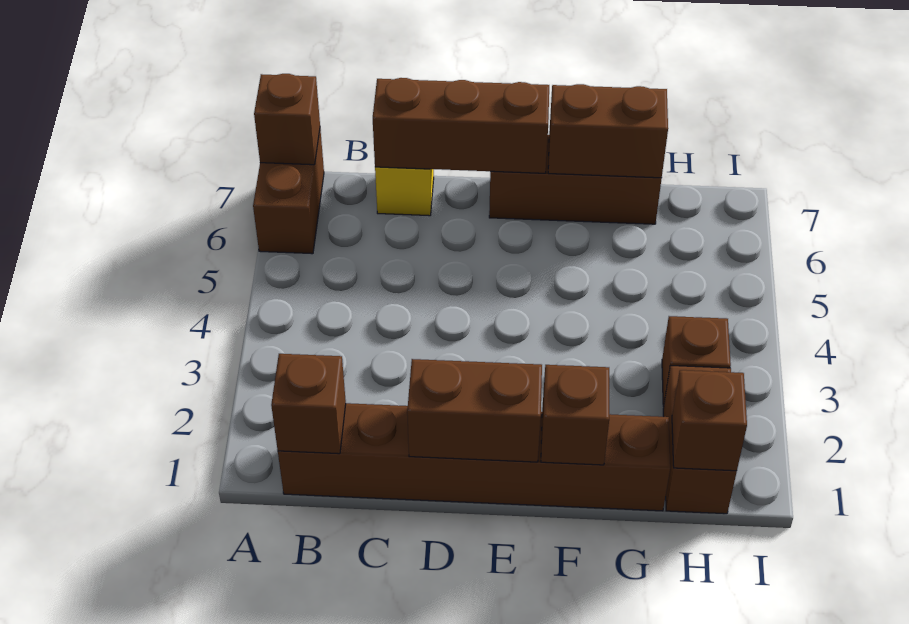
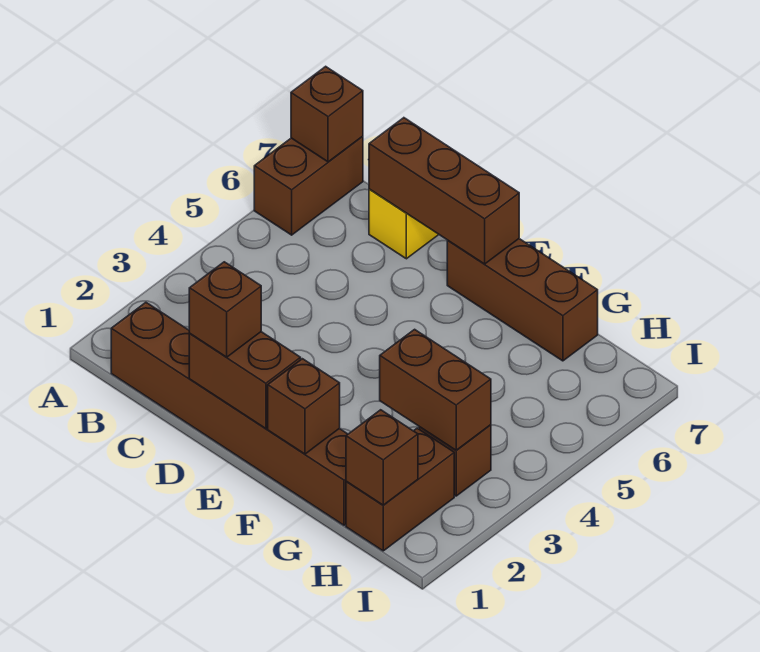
brown 1x1 brick [271,354,346,454] -> brown 1x1 brick moved to [189,262,261,357]
brown 1x2 brick [548,84,668,178] -> brown 1x2 brick moved to [380,329,491,450]

